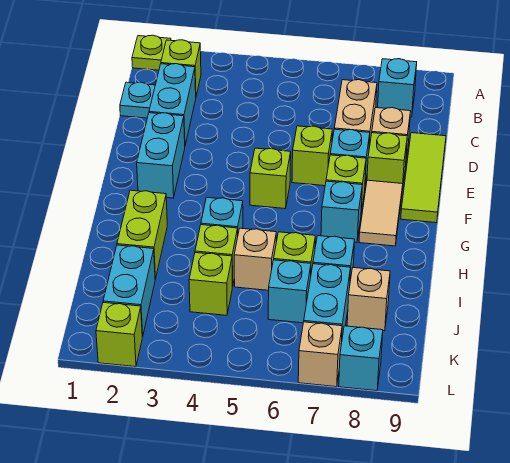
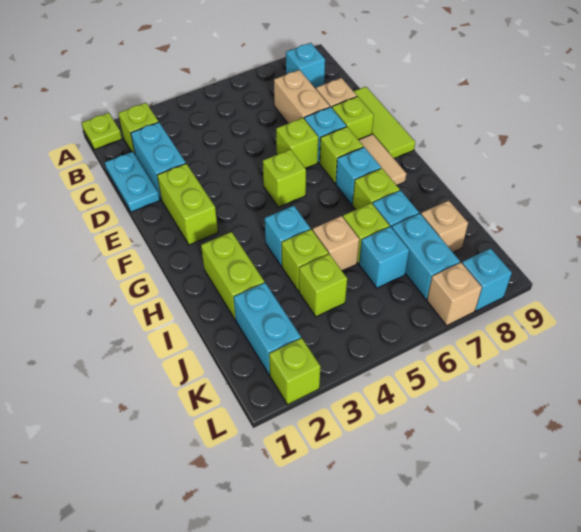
cyan 1x1 plate [120,82,155,118] -> cyan 1x2 plate [105,152,160,212]
cyan 1x2 brick [137,113,185,198] -> lime 1x2 brick [157,164,218,245]
none -> lime 1x1 brick [353,168,400,210]

